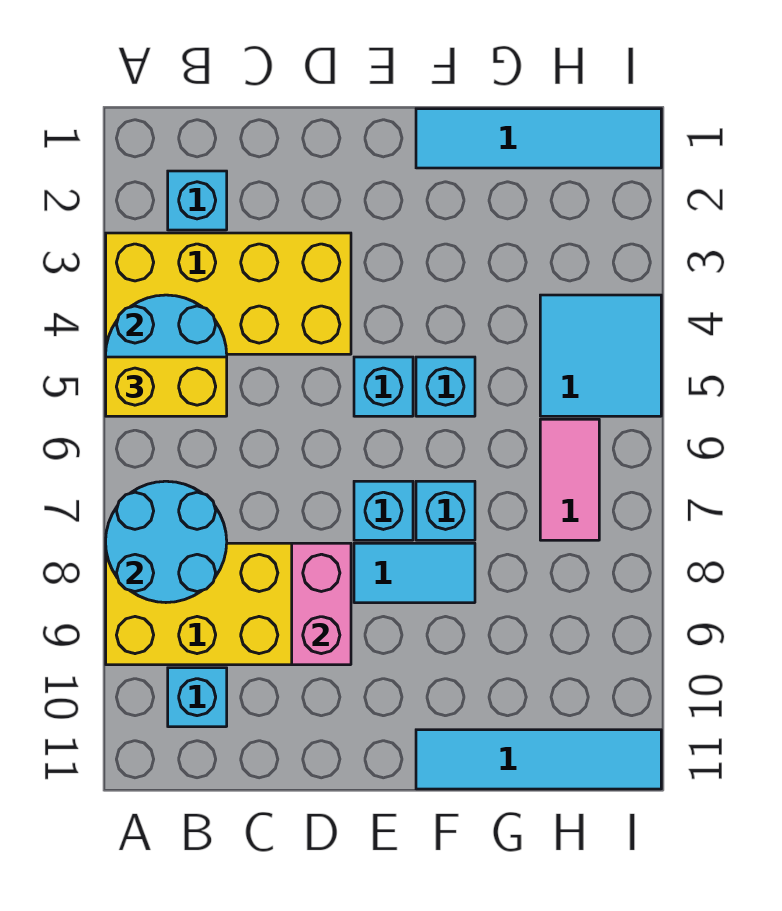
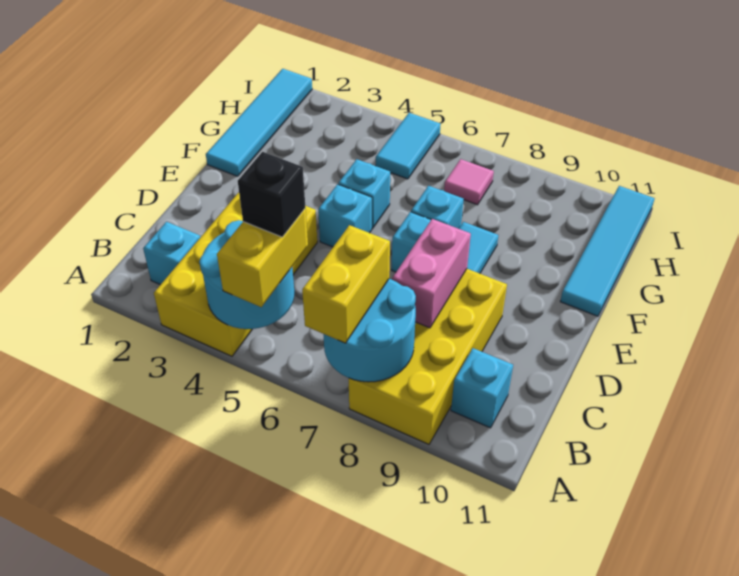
none -> yellow 1x2 brick [302,225,390,343]
none -> black 1x1 brick [238,152,305,237]
pink 1x2 brick [292,543,351,665] -> pink 1x2 brick turned to [392,219,471,328]
cyan 2x2 tile [540,295,661,416] -> cyan 1x2 tile [376,113,441,179]
pink 1x2 tile [540,419,599,540] -> pink 1x1 tile [444,159,494,205]

